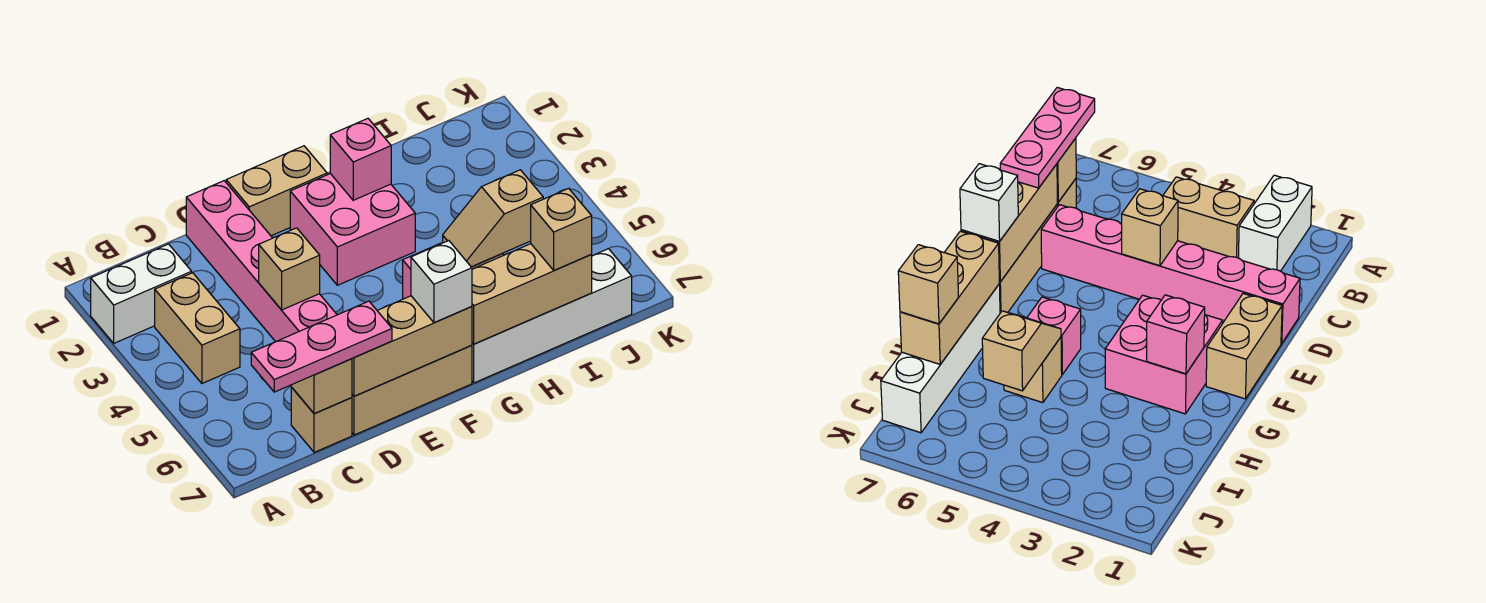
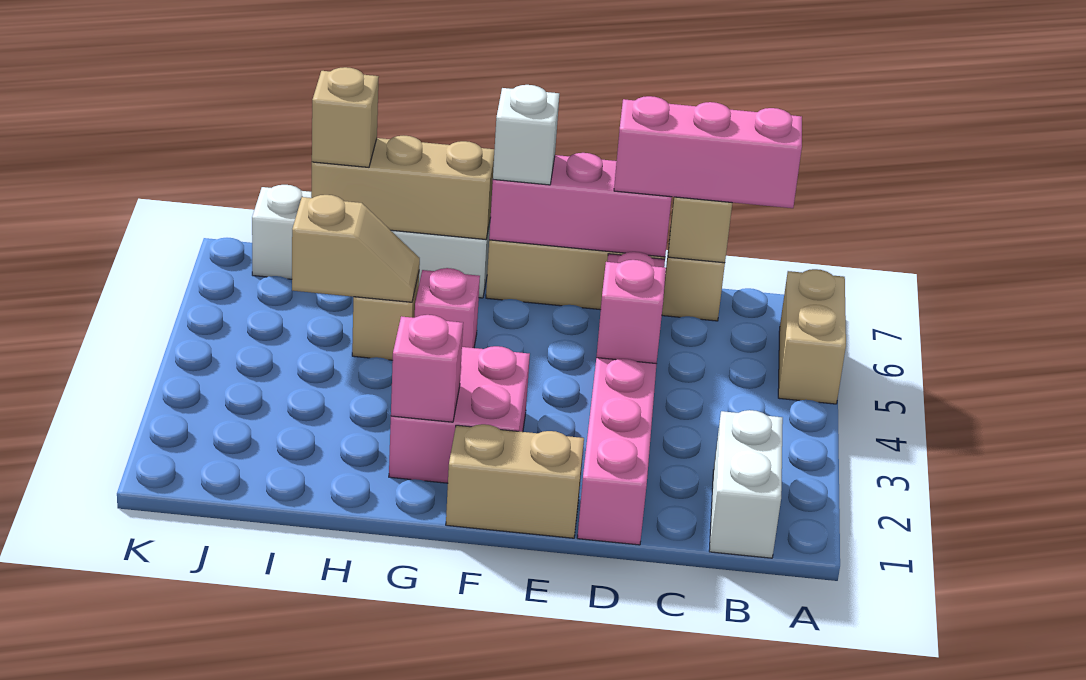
white 1x2 brick [91,244,192,343] -> white 1x2 brick turned to [709,410,783,558]
tan 1x2 brick [155,273,240,383] -> tan 1x2 brick moved to [778,269,846,404]
pink 1x3 plate [251,301,392,392] -> pink 1x3 brick [614,96,802,208]
tan 1x1 brick [259,228,320,310] -> pink 1x1 brick [596,260,666,364]
tan 1x3 brick [352,296,472,396] -> pink 1x3 brick [489,153,672,257]

